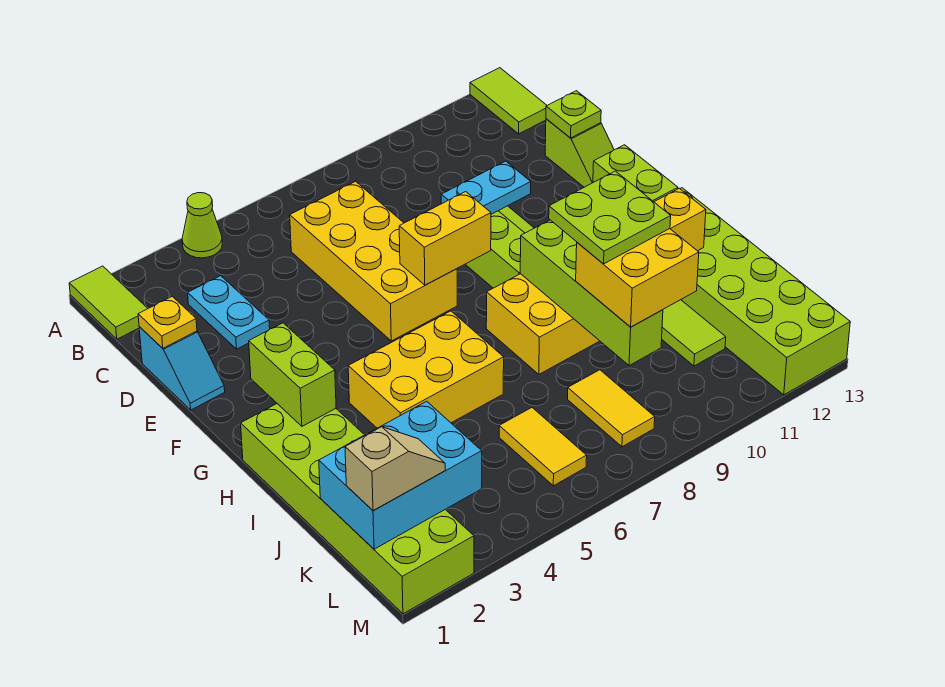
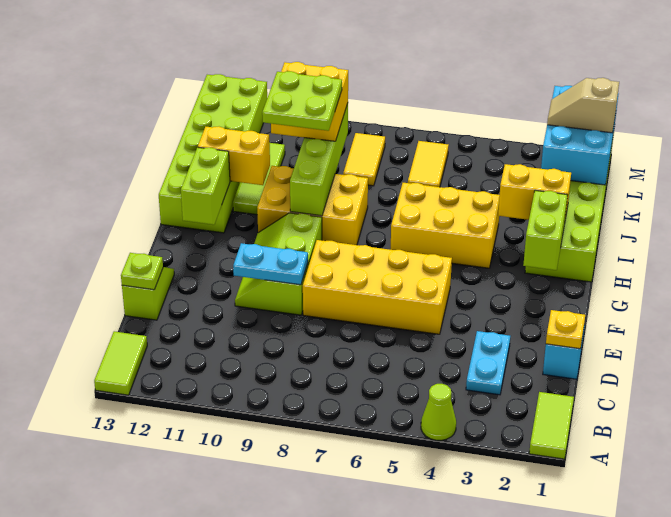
yellow 2x4 brick [290,181,457,341] -> yellow 2x4 brick turned to [303,240,452,334]
yellow 1x2 brick [399,192,491,285] -> yellow 1x2 brick moved to [498,164,571,220]
cyan 2x3 brick [319,401,482,549] -> cyan 2x3 brick turned to [541,86,618,185]

